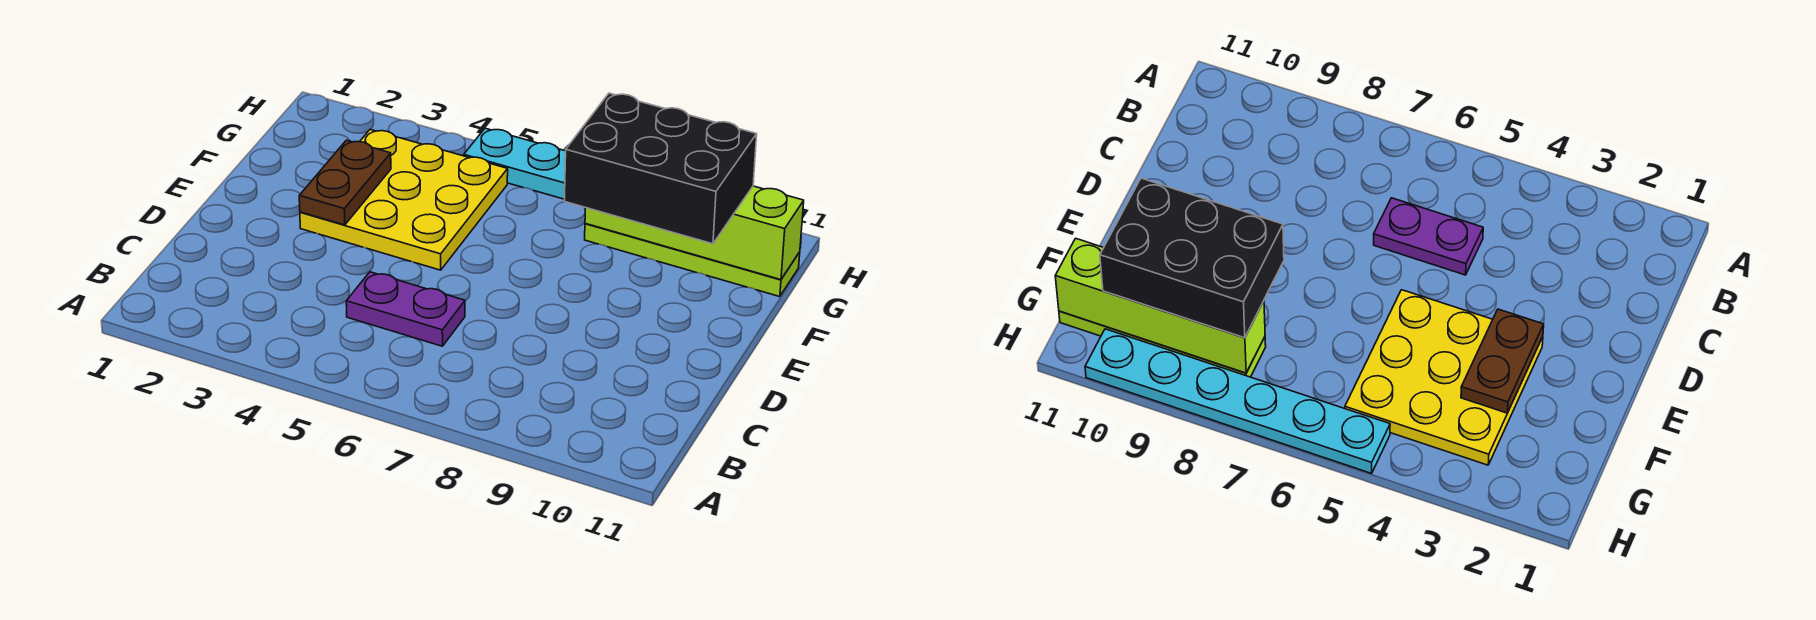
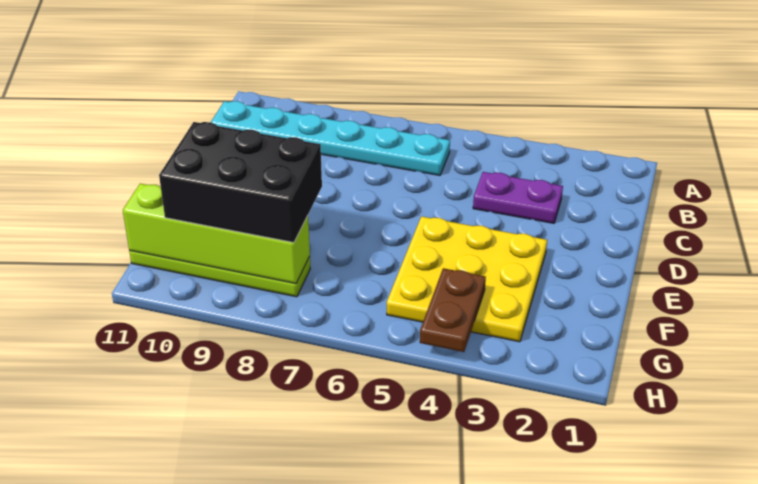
purple 1x2 plate [346,272,465,346] -> purple 1x2 plate moved to [473,172,563,223]
brown 1x2 plate [299,140,391,225] -> brown 1x2 plate moved to [420,268,486,352]
cyan 1x6 plate [464,128,566,199] -> cyan 1x6 plate moved to [211,101,450,175]

